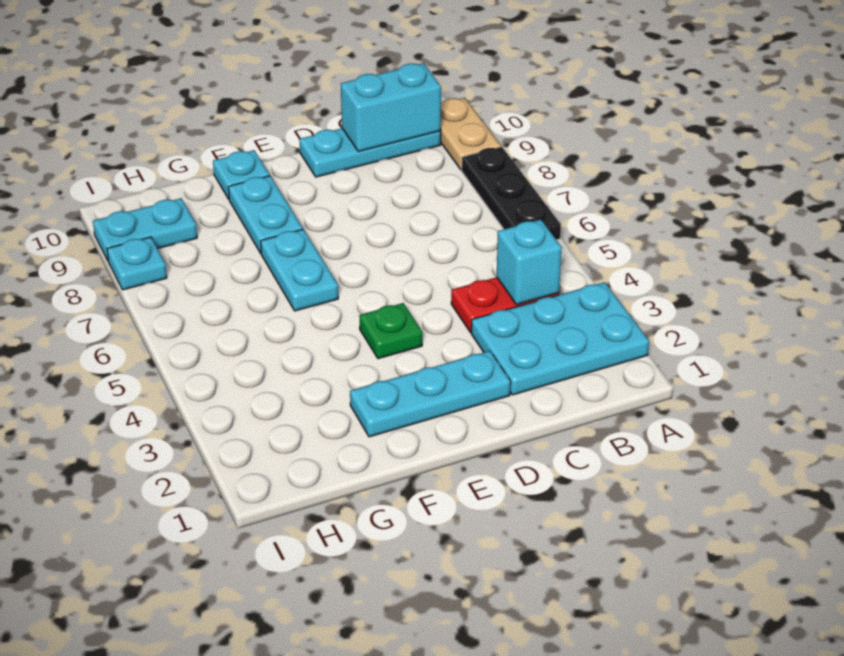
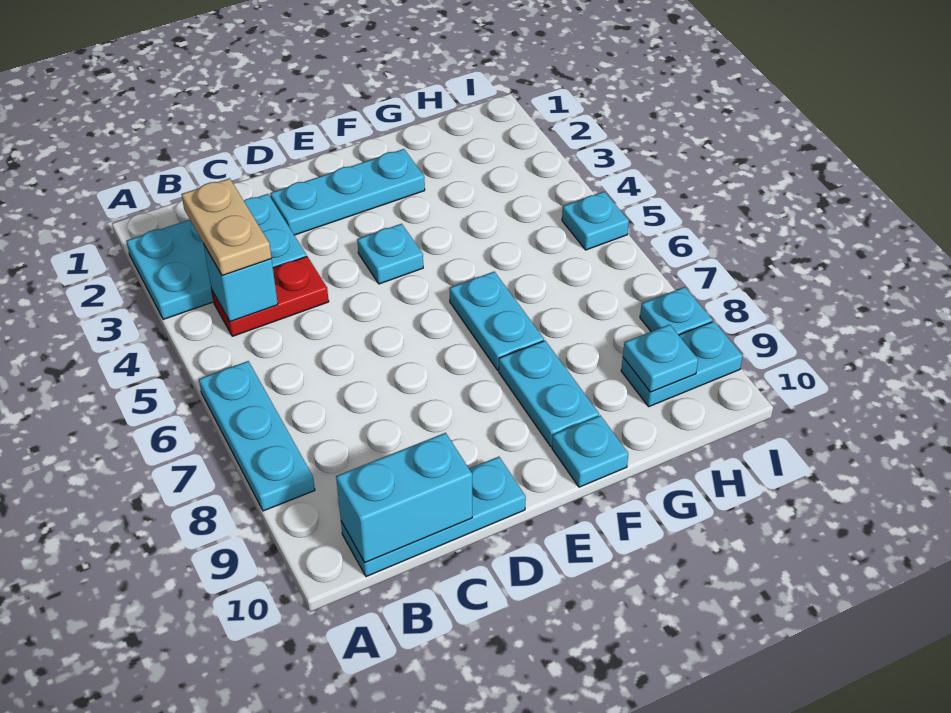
black 1x3 plate [462,147,561,240] -> cyan 1x3 plate [199,361,315,511]
tan 1x2 plate [441,98,501,170] -> tan 1x2 plate moved to [181,178,271,276]
green 1x1 plate [359,303,422,359] -> cyan 1x1 plate [357,224,423,284]
none -> cyan 1x1 plate [623,325,698,392]
none -> cyan 1x1 plate [562,192,629,250]

